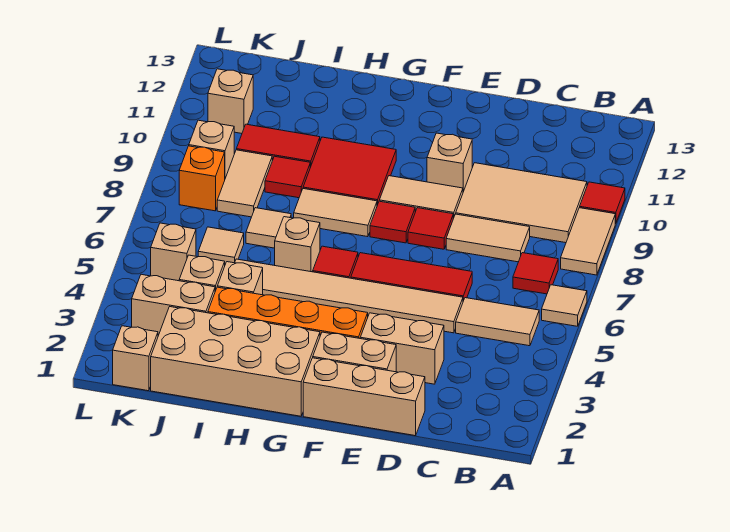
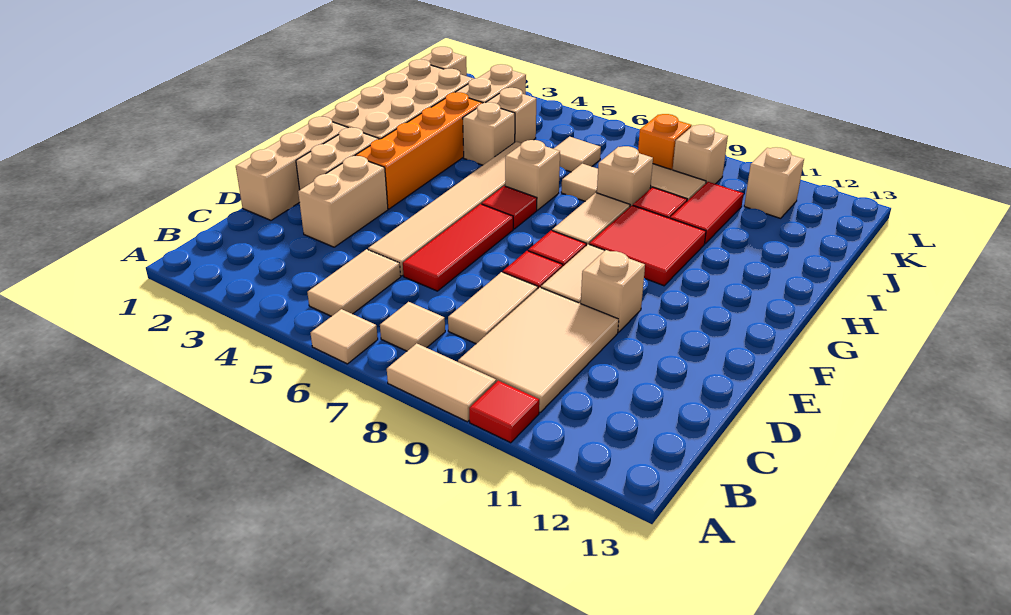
red 1x1 tile [513,253,558,294] -> tan 1x1 tile [380,302,445,351]
tan 1x1 brick [151,223,196,281] -> tan 1x1 brick moved to [597,146,653,206]

